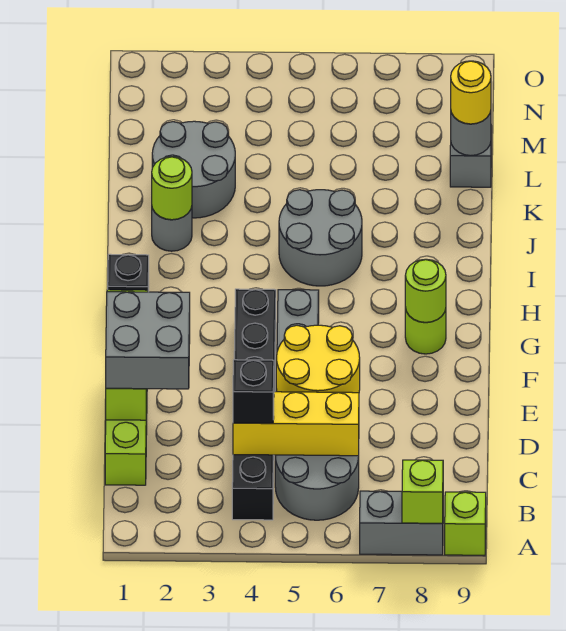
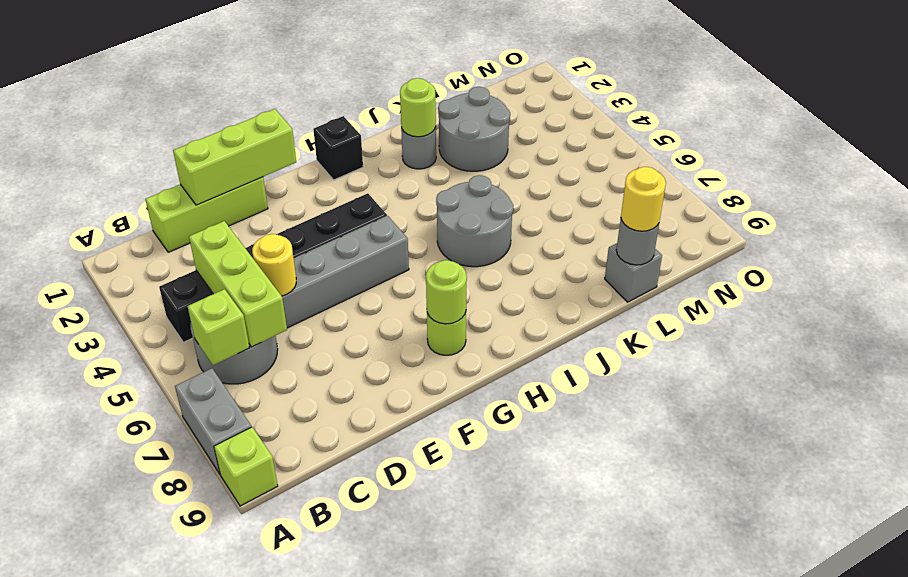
lime 1x1 brick [402,460,443,523] -> lime 1x1 brick moved to [188,289,250,365]
yellow 1x3 brick [233,391,359,456] -> lime 1x3 brick [189,221,287,347]
black 1x1 brick [233,360,274,423] -> none
grey 2x2 brick [106,292,190,389] -> none
yellow 2x2 round brick [276,325,360,393] -> yellow 1x1 round brick [252,234,296,296]

